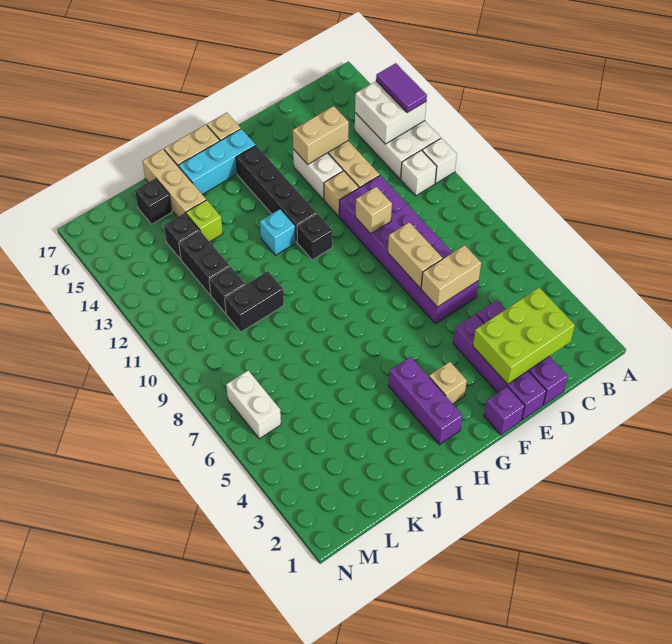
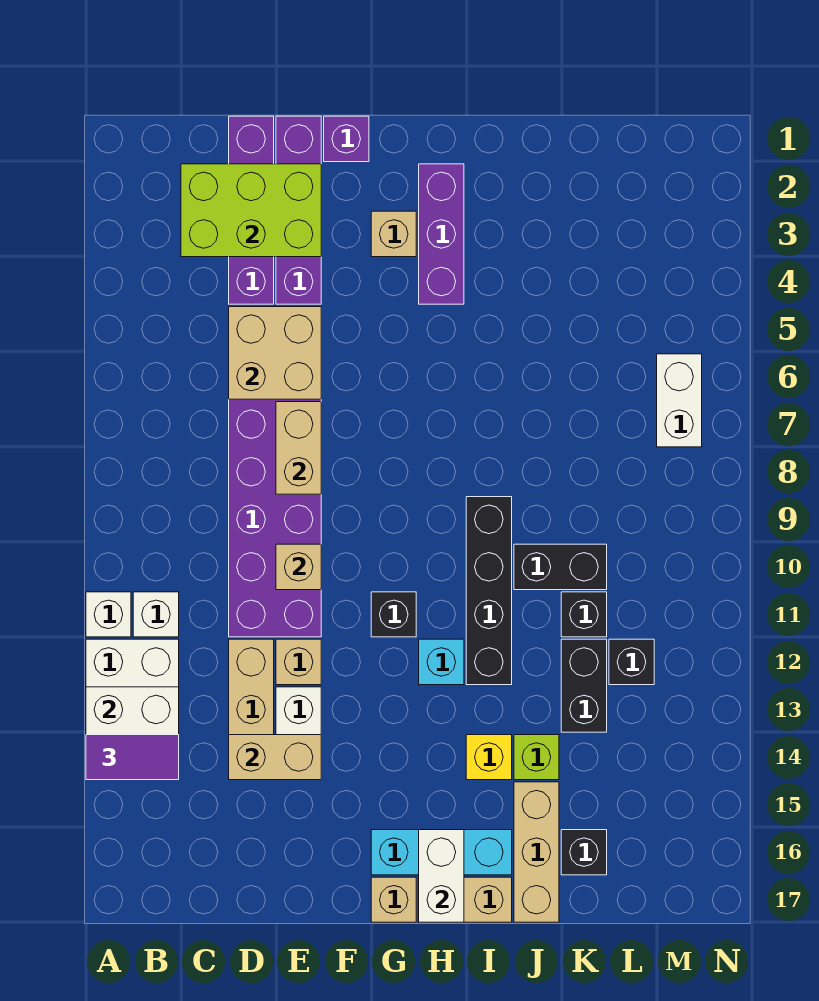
purple 1x2 tile [376,63,427,113] -> purple 1x2 tile turned to [86,735,179,780]
tan 1x2 brick [421,245,481,307] -> tan 2x2 brick [229,307,321,399]
black 1x4 brick [236,146,317,242] -> black 1x4 brick moved to [466,497,512,685]
none -> white 1x2 brick [419,830,464,922]
none -> yellow 1x1 brick [466,735,512,780]
black 1x1 brick [164,213,199,259] -> black 1x1 brick moved to [609,639,654,685]

